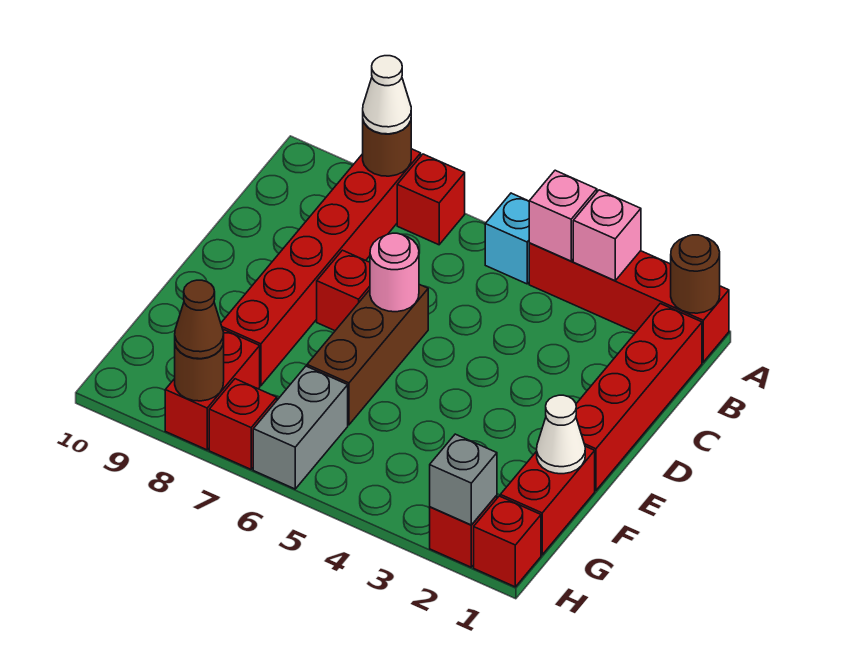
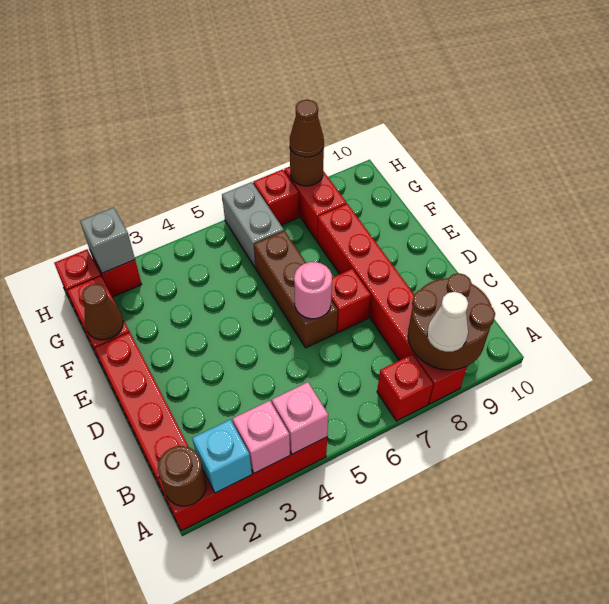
cyan 1x1 brick [485,193,529,284] -> cyan 1x1 brick moved to [192,420,252,493]
brown 1x1 round brick [363,121,411,176] -> brown 2x2 round brick [408,273,495,370]
white 1x1 cone [537,395,585,474] -> brown 1x1 cone [82,284,123,340]

